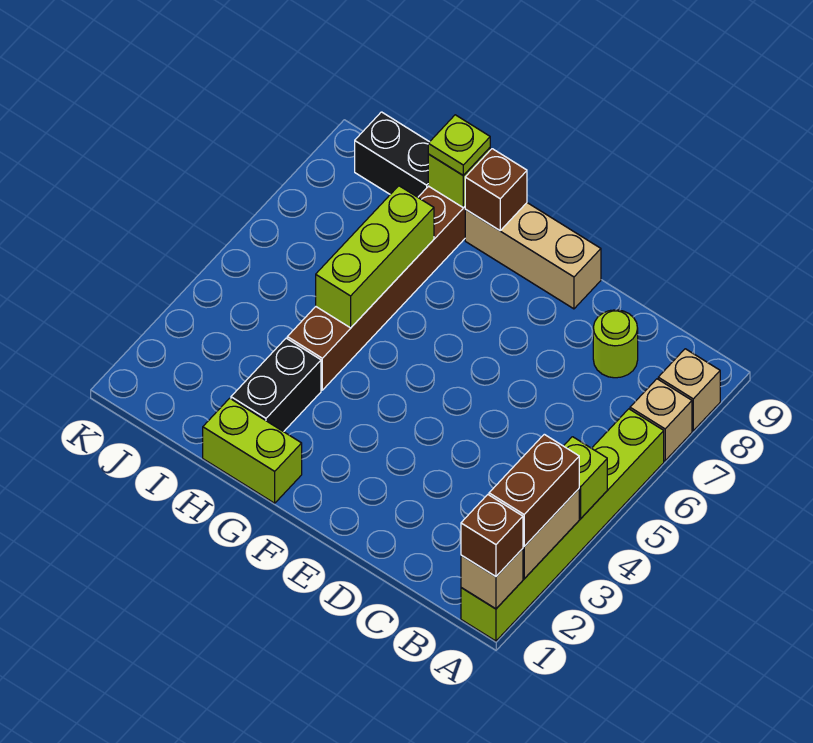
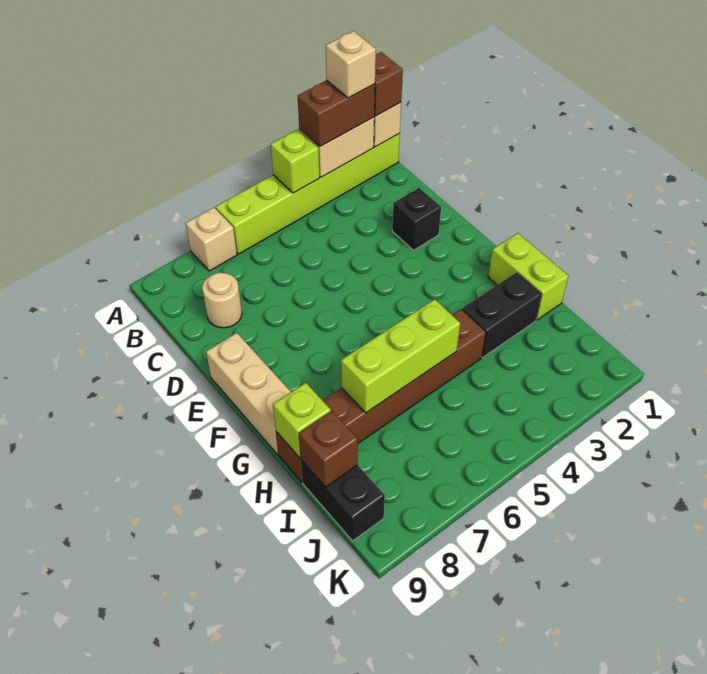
tan 1x1 brick [658,349,720,431] -> tan 1x1 brick moved to [326,31,376,98]
lime 1x1 round brick [593,310,638,378] -> tan 1x1 round brick [202,273,242,328]
none -> black 1x1 brick [392,188,441,250]
brown 1x1 brick [465,149,527,230] -> brown 1x1 brick moved to [299,411,358,487]
lime 1x1 plate [428,115,490,175] -> none

